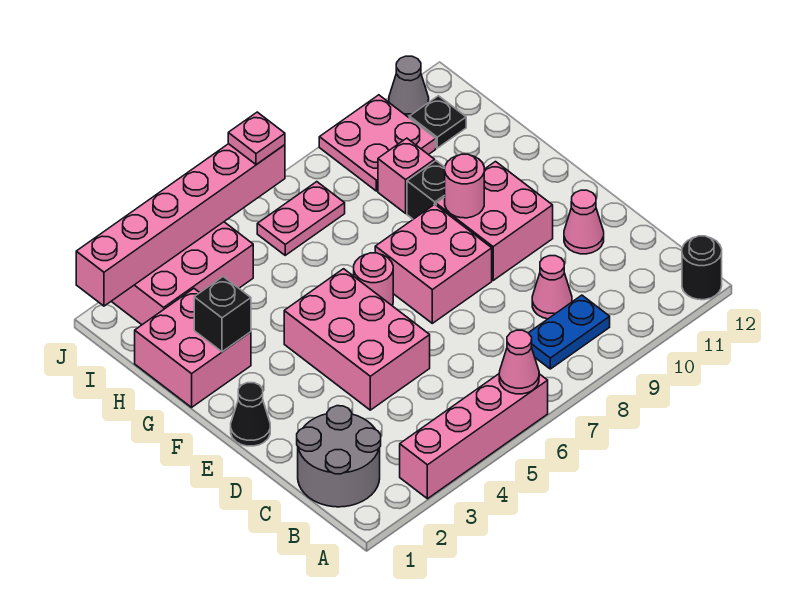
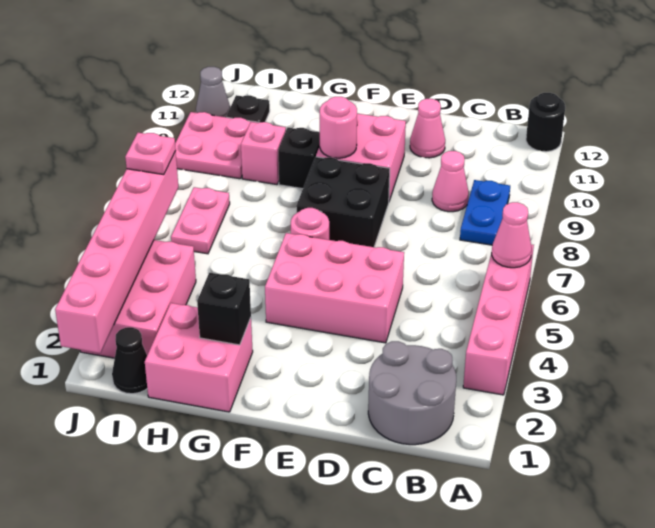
black 1x1 cone [231,383,270,446] -> black 1x1 cone moved to [112,327,147,394]
pink 2x2 brick [375,204,492,323] -> black 2x2 brick [296,157,390,247]

